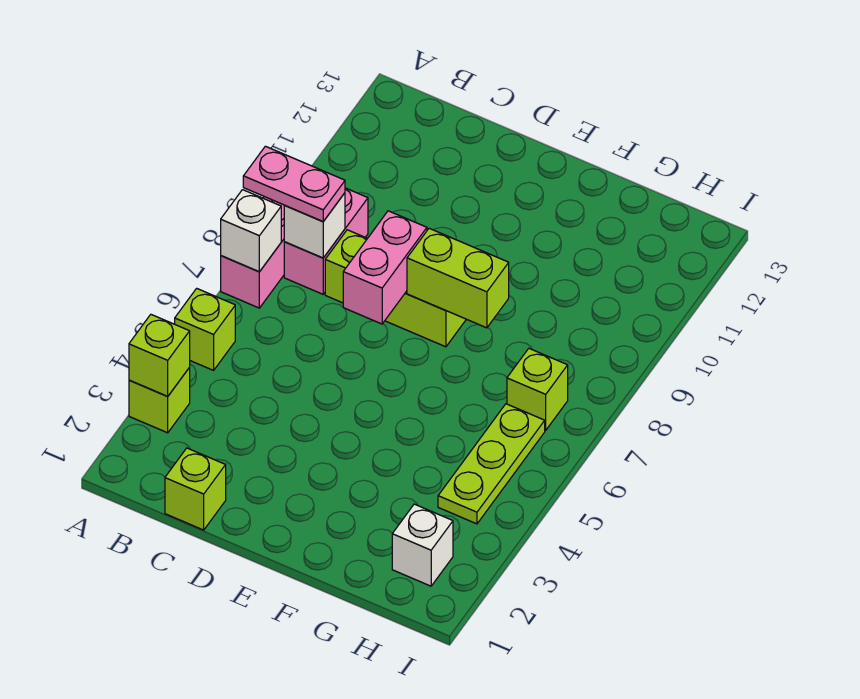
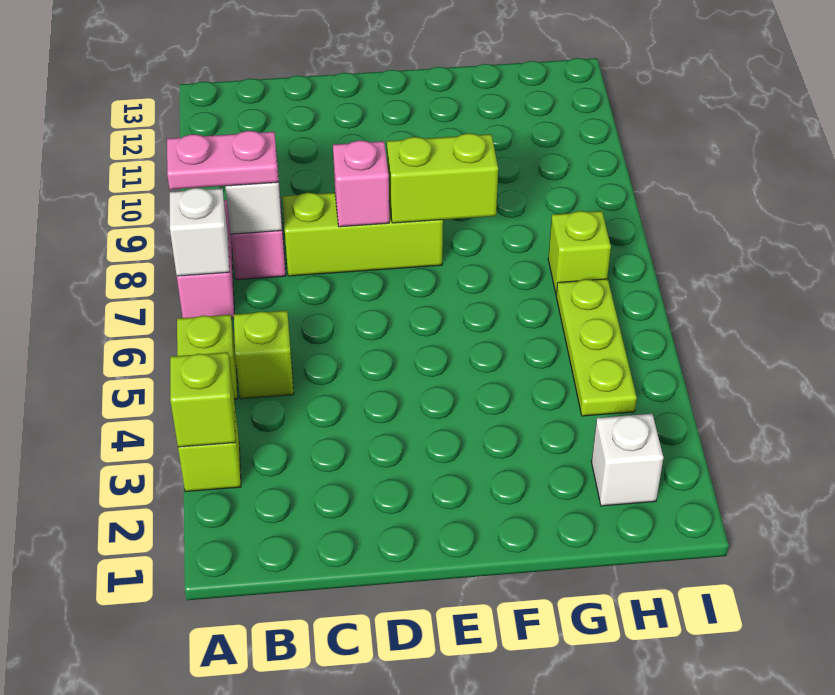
lime 1x1 brick [165,448,226,530] -> lime 1x1 brick moved to [234,311,294,399]
pink 1x2 brick [343,211,427,324] -> pink 1x1 brick [333,140,389,227]

